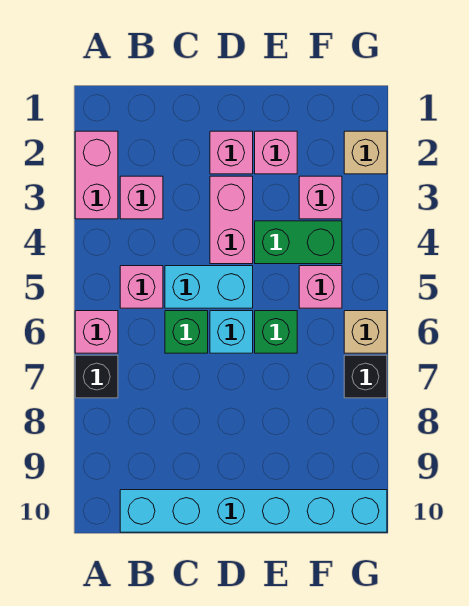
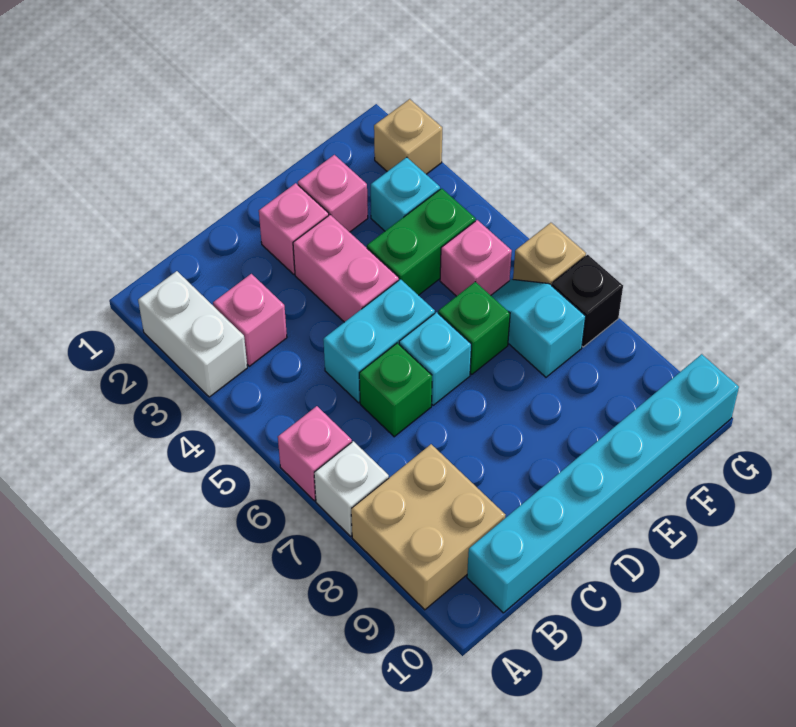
pink 1x2 brick [75,131,118,219] -> white 1x2 brick [138,271,247,397]
black 1x1 brick [75,355,118,398] -> white 1x1 brick [314,441,389,536]
none -> tan 2x2 brick [351,444,506,610]
pink 1x1 brick [120,266,163,308] -> none
pink 1x1 brick [299,176,342,219] -> cyan 1x1 brick [371,157,440,231]
none -> cyan 1x2 slope [491,279,586,377]

